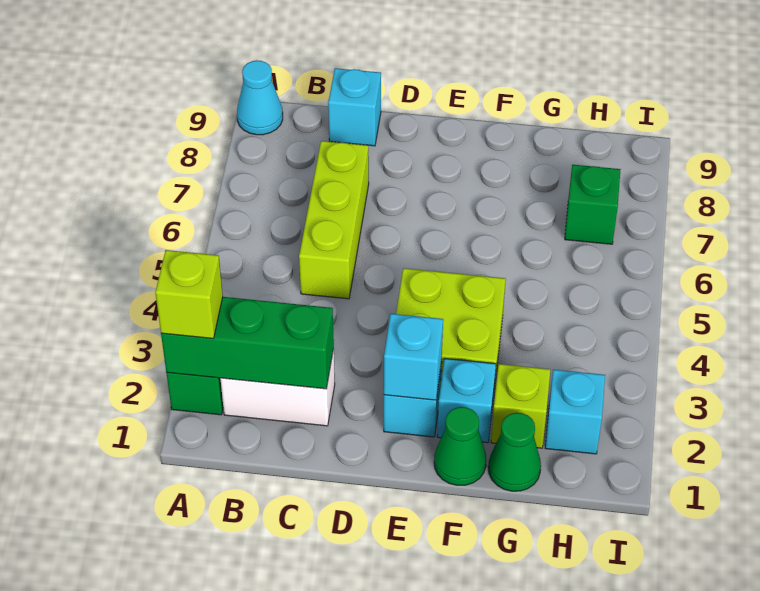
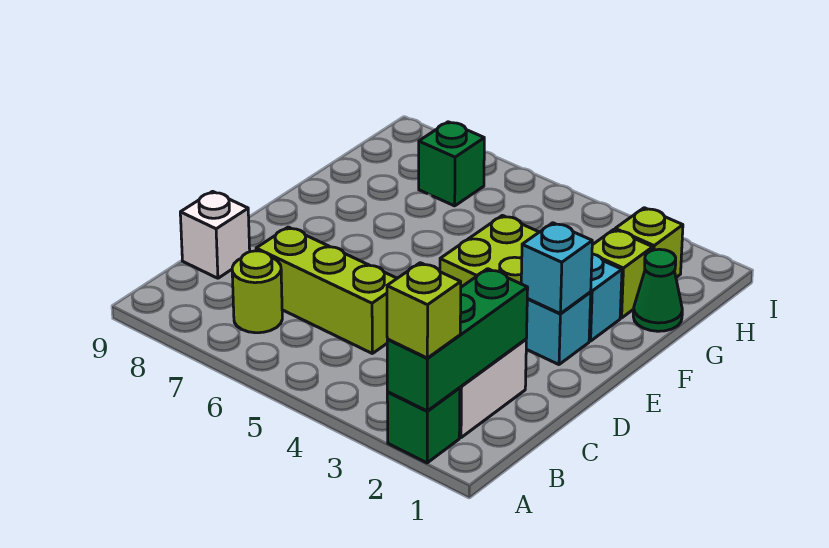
cyan 1x1 cone [237,60,283,135] -> none
none -> lime 1x1 round brick [232,251,282,333]
cyan 1x1 brick [328,68,381,146] -> white 1x1 brick [180,191,250,278]
green 1x1 cone [434,407,486,485] -> none
cyan 1x1 brick [545,370,605,454] -> lime 1x1 brick [615,208,683,277]

